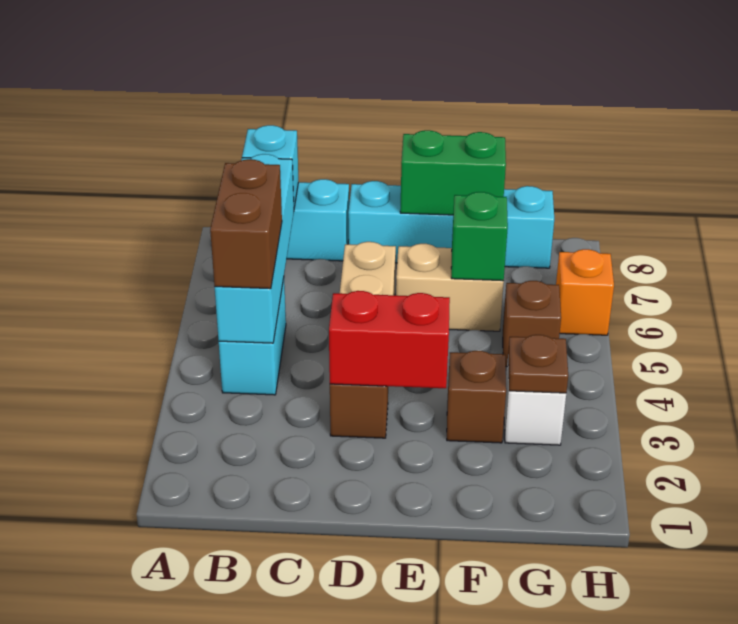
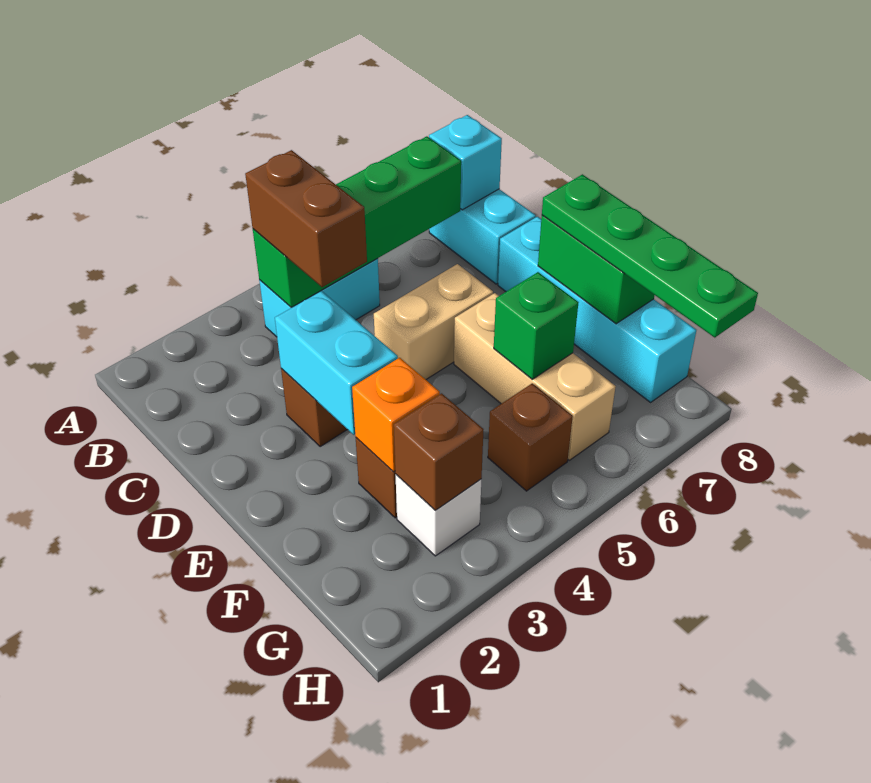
cyan 1x4 brick [215,154,294,343] -> green 1x4 brick [253,136,461,307]
brown 1x2 brick [210,159,282,289] -> brown 1x2 brick turned to [245,150,367,287]
red 1x2 brick [329,291,450,388] -> cyan 1x2 brick [275,291,398,435]
tan 1x2 brick [396,244,504,331] -> tan 1x3 brick [454,293,616,460]
none -> green 1x4 plate [542,174,758,338]
brown 1x1 plate [508,335,568,393] -> brown 1x1 brick [394,393,484,510]
orange 1x1 brick [556,249,614,335] -> orange 1x1 brick moved to [352,358,440,472]

